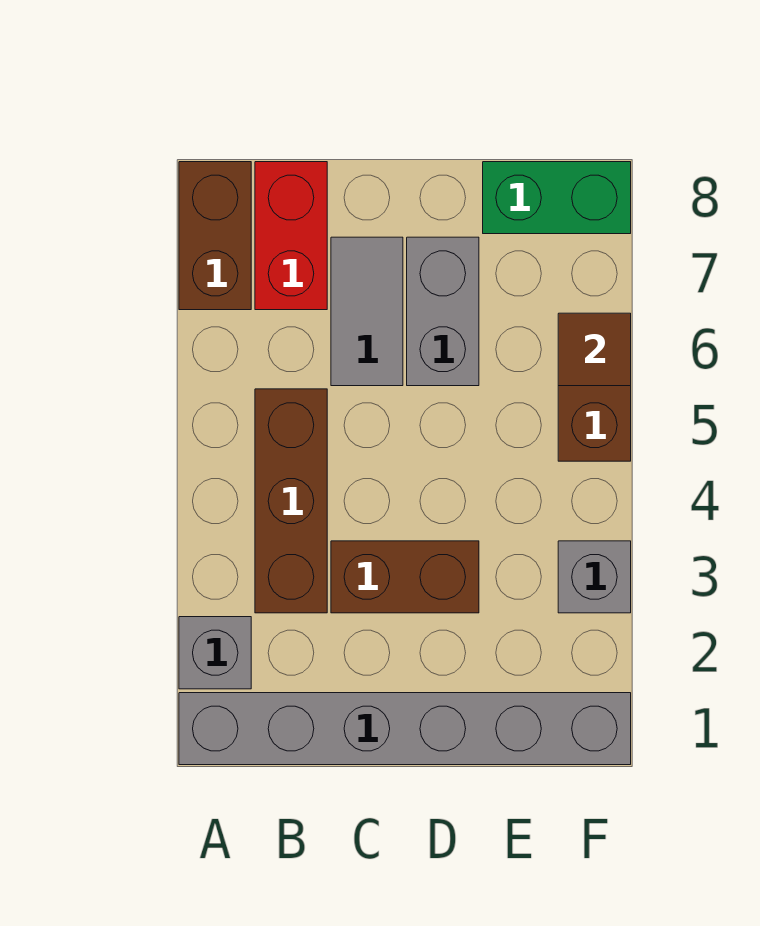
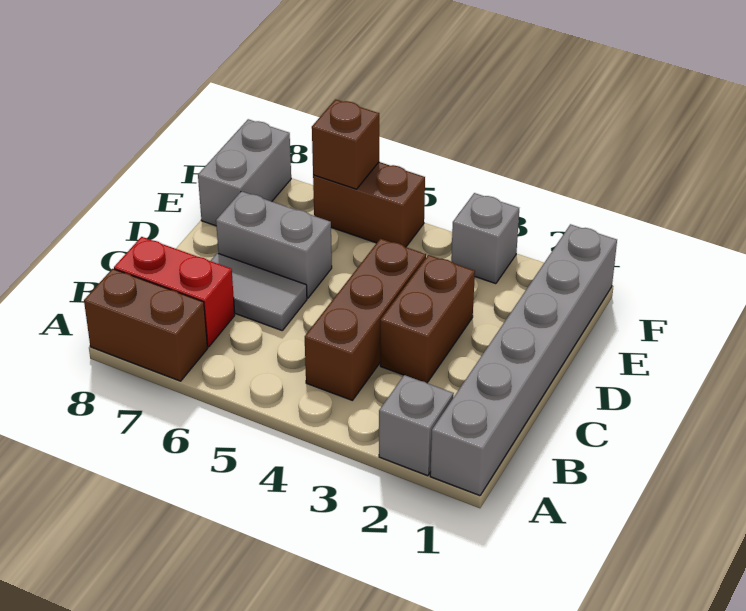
brown 1x3 brick [255,389,327,613] -> brown 1x3 brick turned to [305,239,426,401]
green 1x2 brick [483,162,631,234] -> grey 1x2 brick [198,119,291,226]
brown 1x1 tile [558,313,631,386] -> brown 1x1 brick [312,99,379,189]

